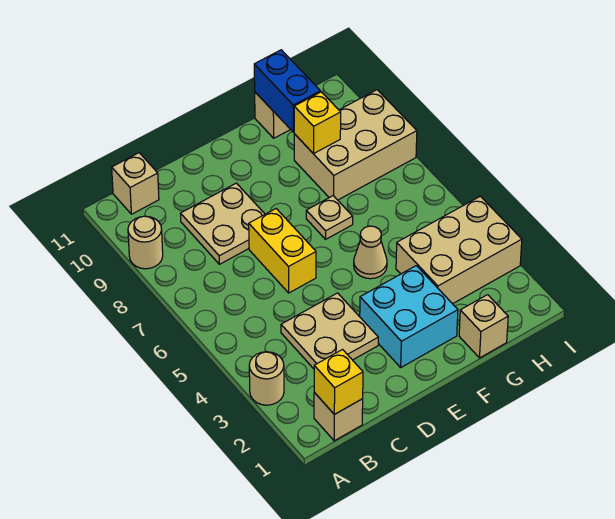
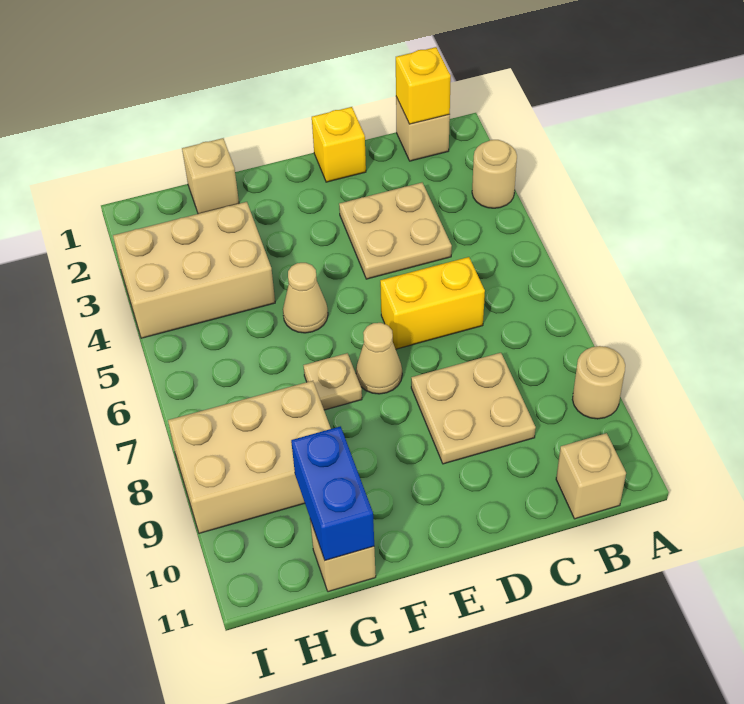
yellow 1x2 brick [249,209,316,293] -> yellow 1x2 brick turned to [380,257,485,349]
cyan 2x2 brick [360,266,458,367] -> none
none -> tan 1x1 cone [356,323,402,394]
yellow 1x1 brick [294,92,341,154] -> yellow 1x1 brick moved to [312,107,366,182]

